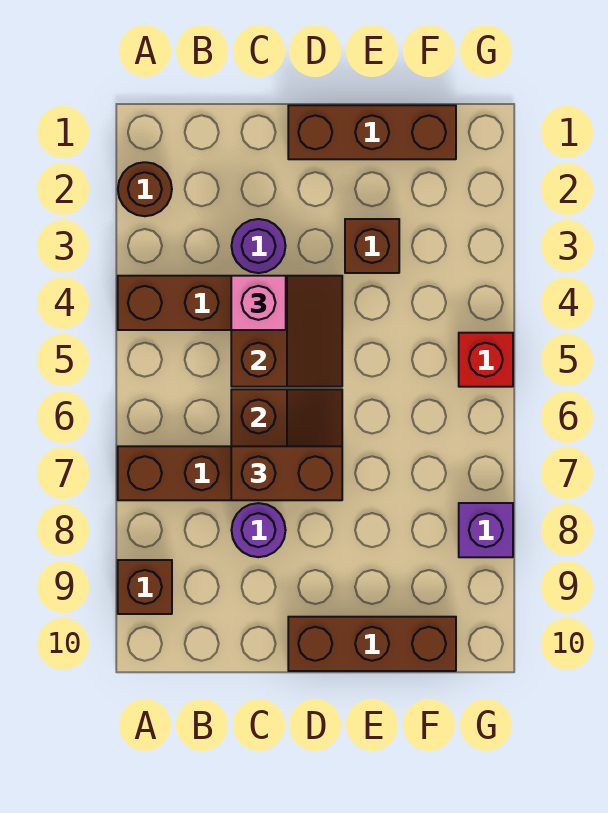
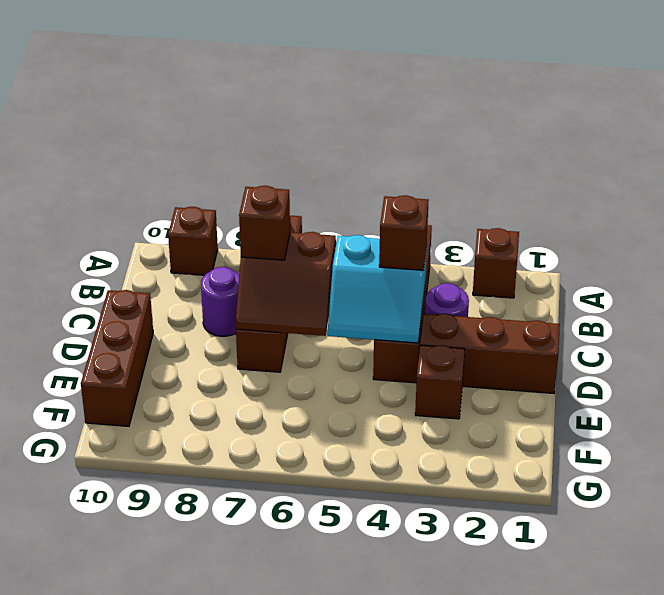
brown 1x1 round brick [118,162,172,216] -> brown 1x1 brick [473,228,519,298]
brown 2x2 slope [231,276,342,387] -> cyan 2x2 slope [328,235,427,343]
pink 1x1 brick [231,276,286,330] -> brown 1x1 brick [379,195,429,270]
brown 1x2 brick [231,446,342,500] -> brown 1x1 brick [239,186,290,260]
brown 1x3 brick [288,105,456,159] -> brown 1x3 brick turned to [420,314,560,393]
red 1x1 brick [459,333,513,387] -> none
purple 1x1 brick [459,503,513,557] -> none

